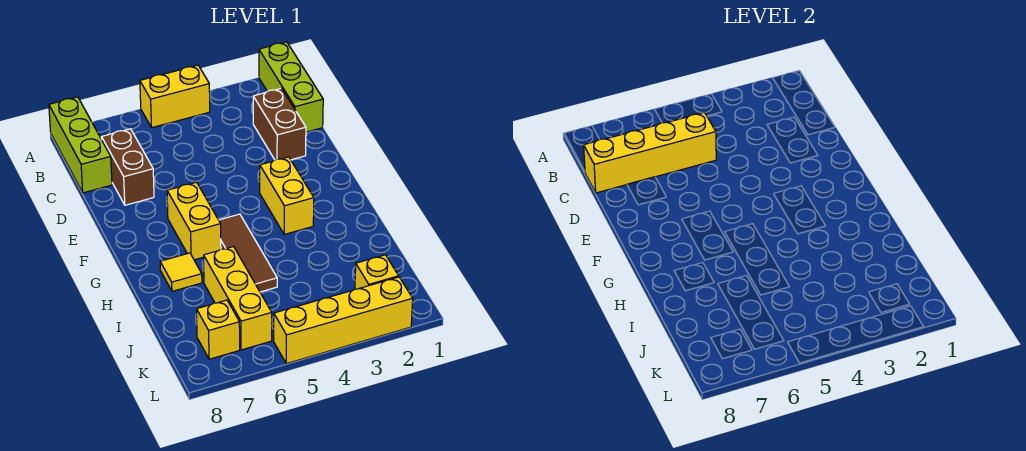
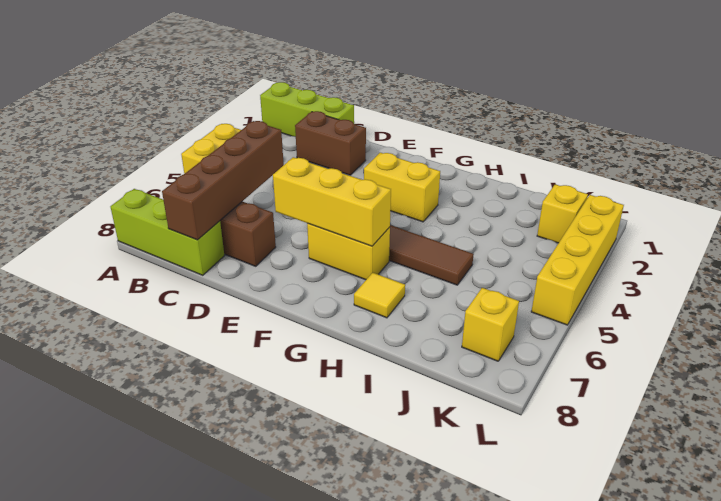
yellow 1x4 brick [584,112,716,193] -> brown 1x4 brick [162,121,284,240]
yellow 1x3 brick [204,247,272,350] -> yellow 1x3 brick moved to [273,157,391,246]

